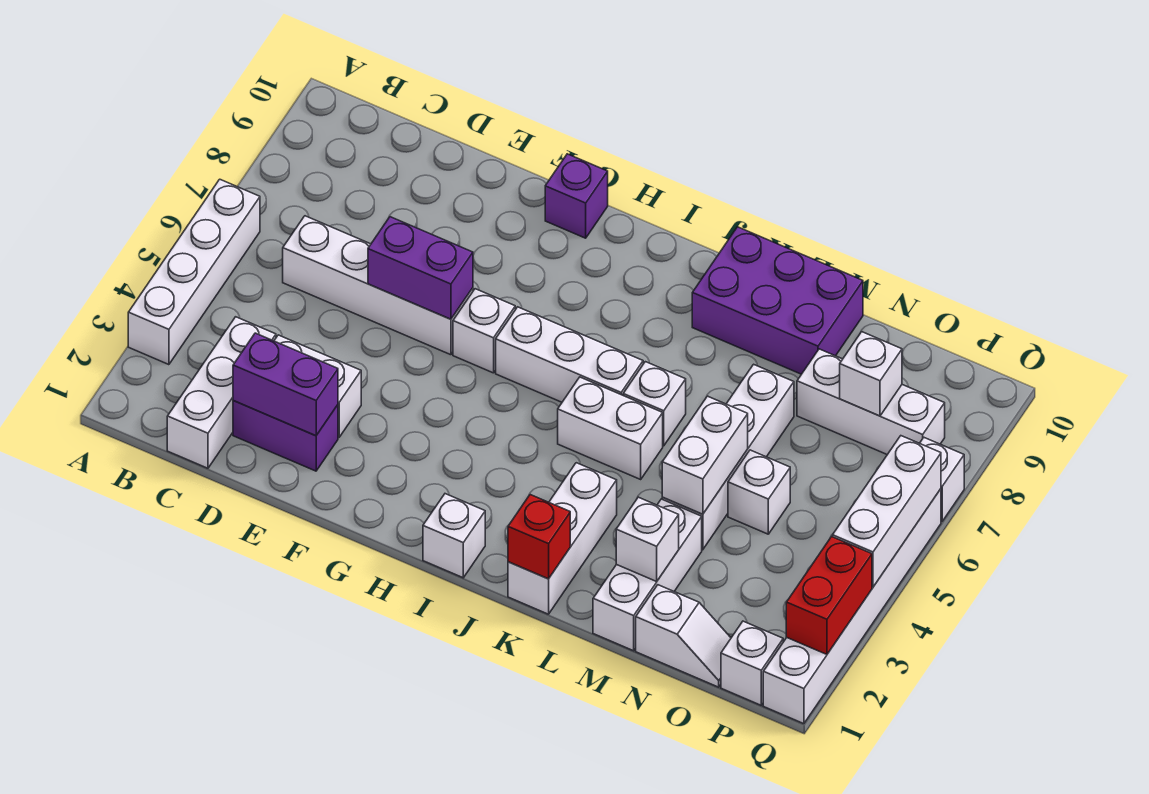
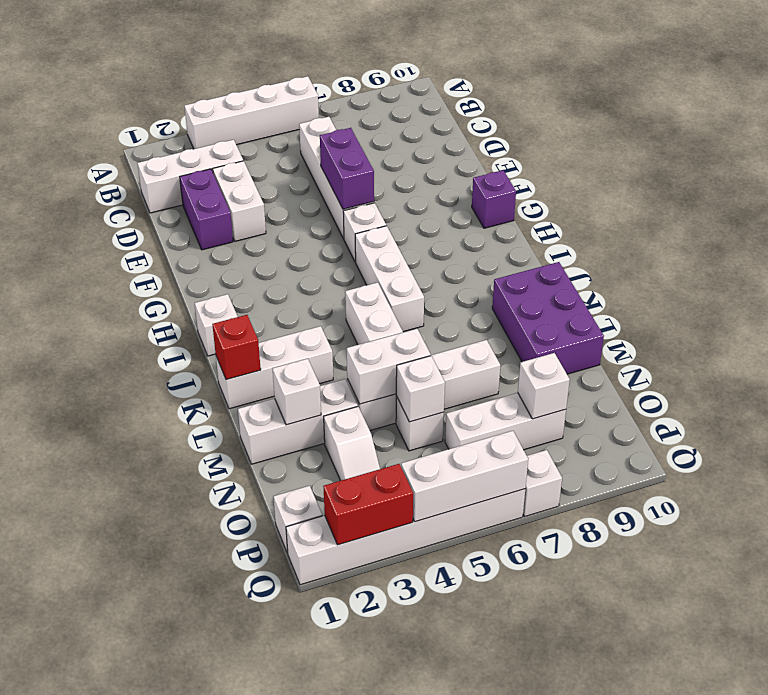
purple 1x2 brick [233,333,338,436] -> none
white 1x1 brick [623,362,686,446] -> white 1x1 brick moved to [396,356,445,422]
white 1x2 slope [636,585,731,687] -> white 1x2 slope moved to [324,407,380,481]
white 1x3 brick [797,349,945,455] -> white 1x3 brick turned to [445,393,566,450]

